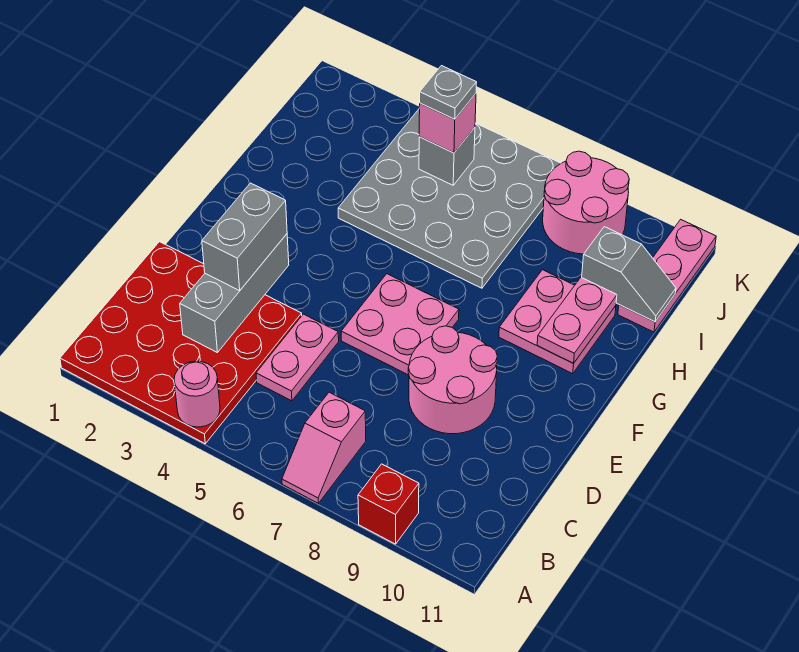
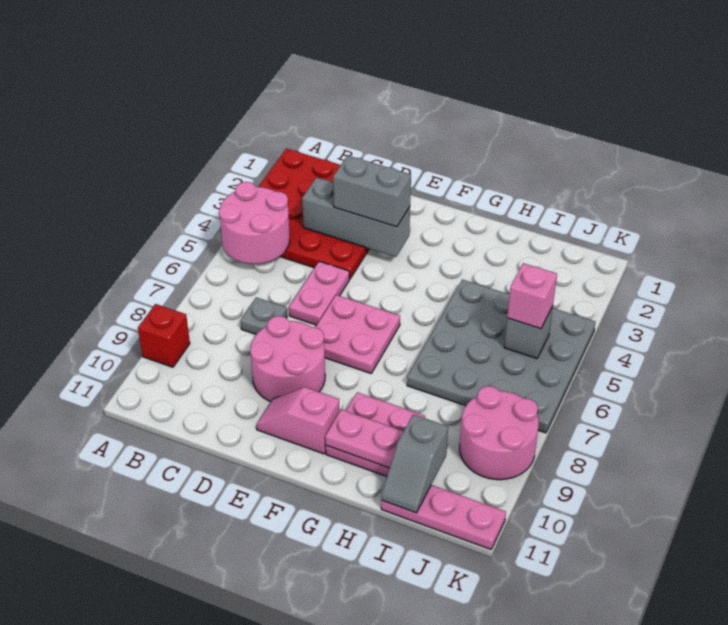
pink 1x1 round brick [174,361,220,427] -> pink 2x2 round brick [219,182,290,264]
pink 1x2 slope [282,392,366,503] -> pink 1x2 slope moved to [256,387,339,454]
pink 1x2 plate [256,314,339,401] -> pink 1x2 plate turned to [289,261,349,325]
grey 1x1 plate [420,66,476,119] -> grey 1x1 plate moved to [240,297,287,334]

